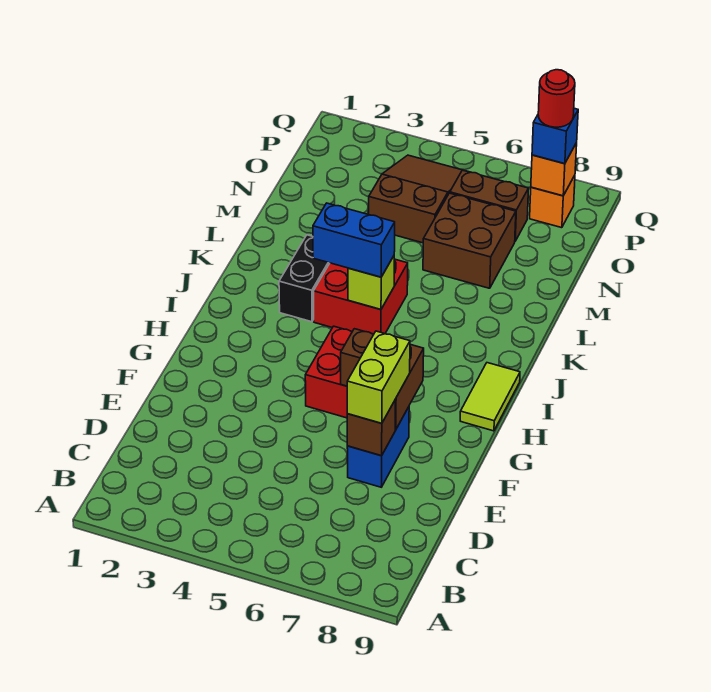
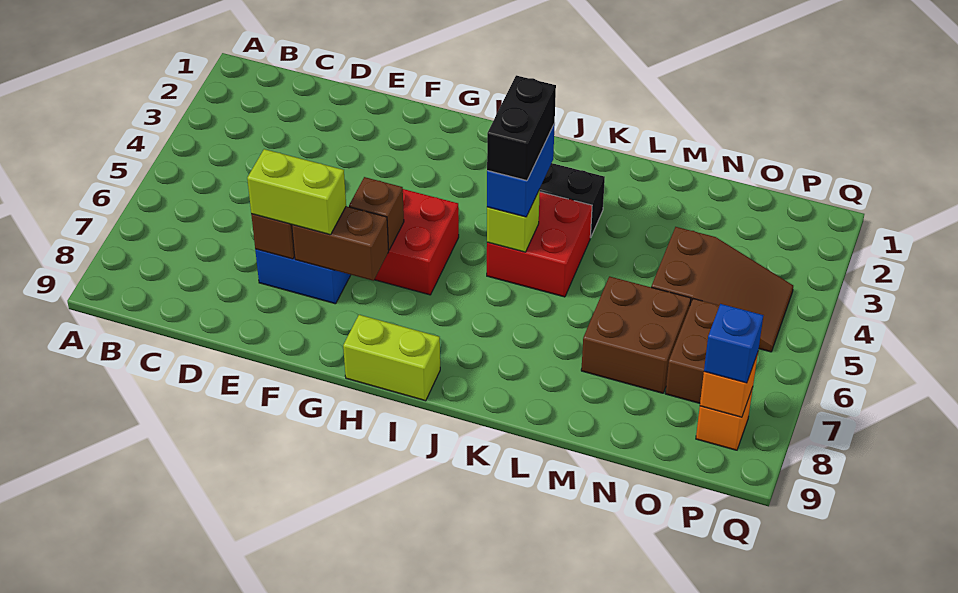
lime 1x2 tile [460,363,520,431] -> lime 1x2 brick [343,315,440,401]
none -> black 1x2 brick [487,75,556,181]
red 1x1 round brick [538,70,575,127] -> none

